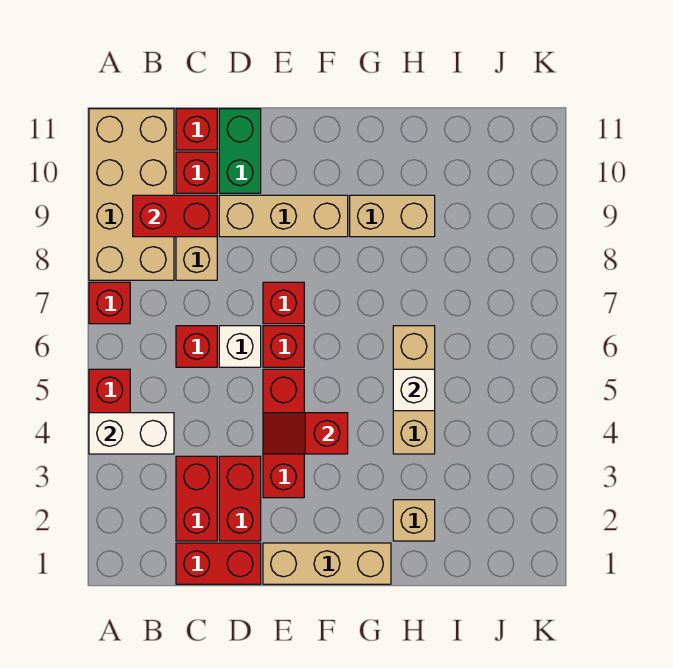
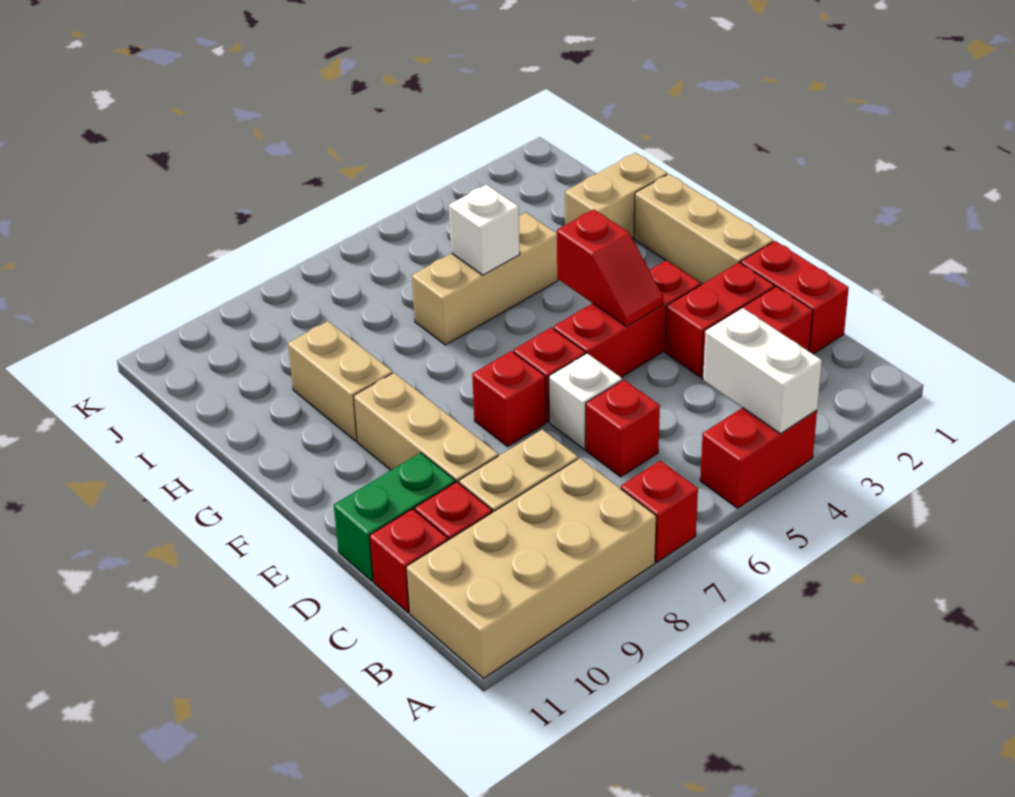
red 1x2 brick [133,195,217,237] -> none
tan 1x1 brick [393,500,435,541] -> tan 1x2 brick [565,153,667,238]

